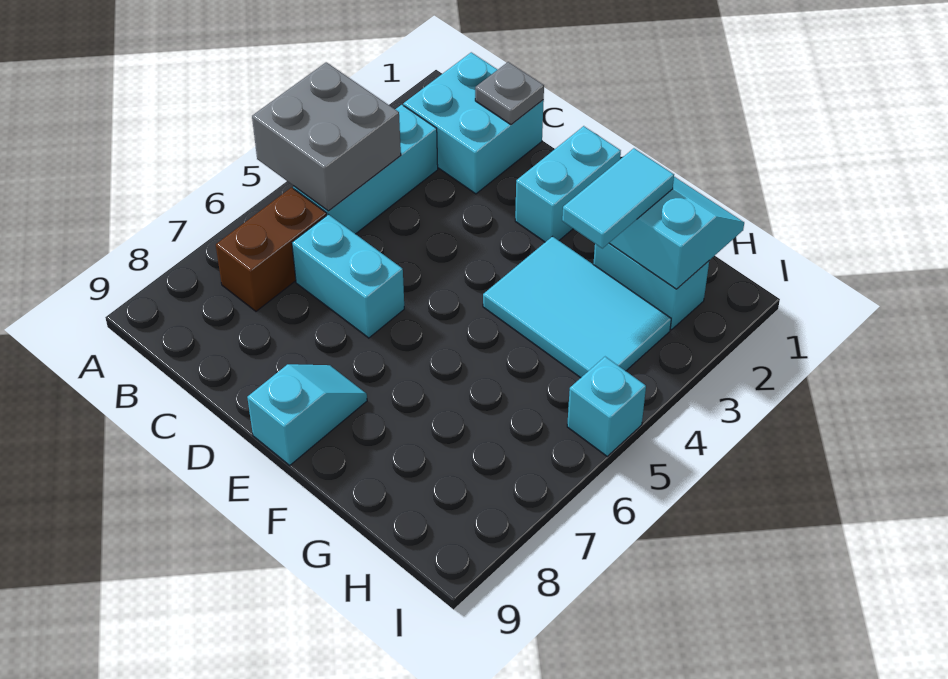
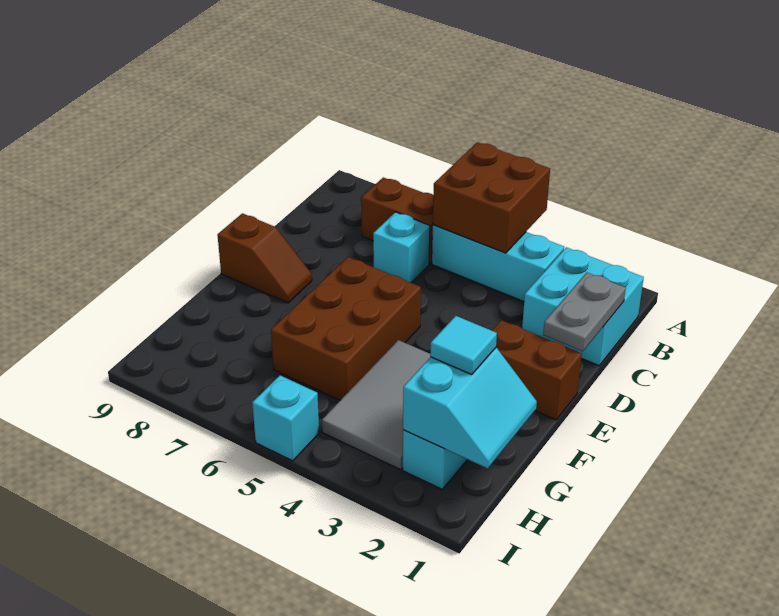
grey 2x2 brick [252,62,401,211] -> brown 2x2 brick [433,142,550,253]
grey 1x1 plate [475,62,544,125] -> grey 1x2 plate [543,273,626,351]
cyan 1x2 brick [292,214,404,338] -> cyan 1x1 brick [373,212,430,283]
cyan 1x2 brick [515,126,621,242] -> brown 1x2 brick [492,320,582,420]
none -> brown 2x3 brick [271,257,421,400]
cyan 1x2 slope [247,364,367,465] -> brown 1x2 slope [217,213,312,303]
cyan 2x3 tile [483,236,671,378] -> grey 2x3 tile [322,340,431,470]
cyan 1x2 tile [562,148,674,248] -> cyan 1x1 tile [430,316,497,374]

